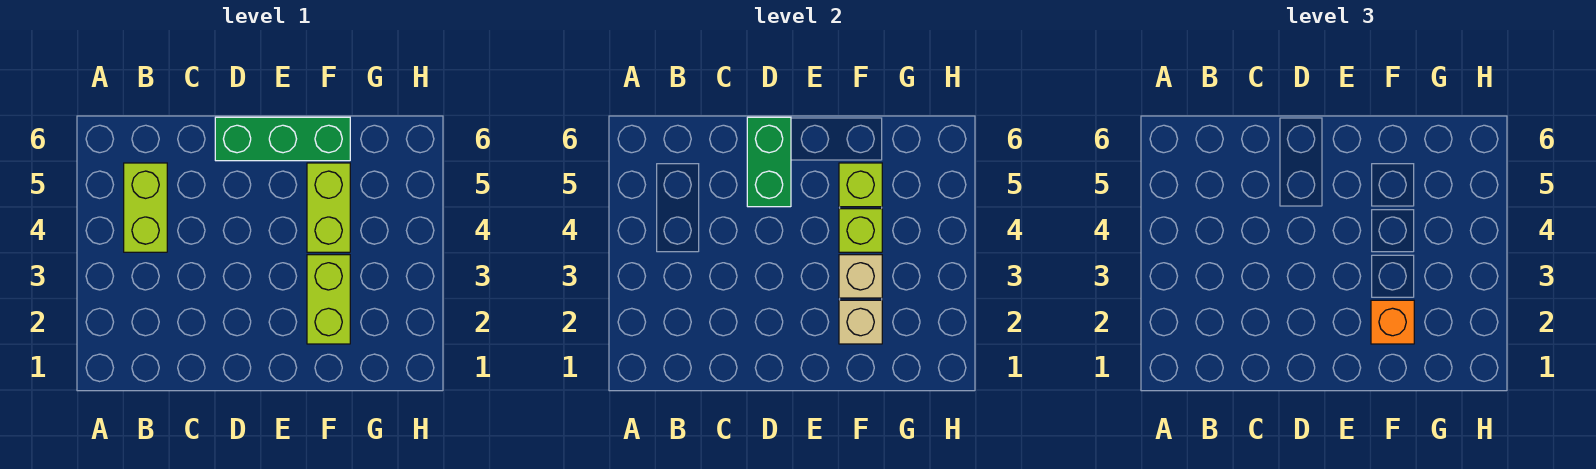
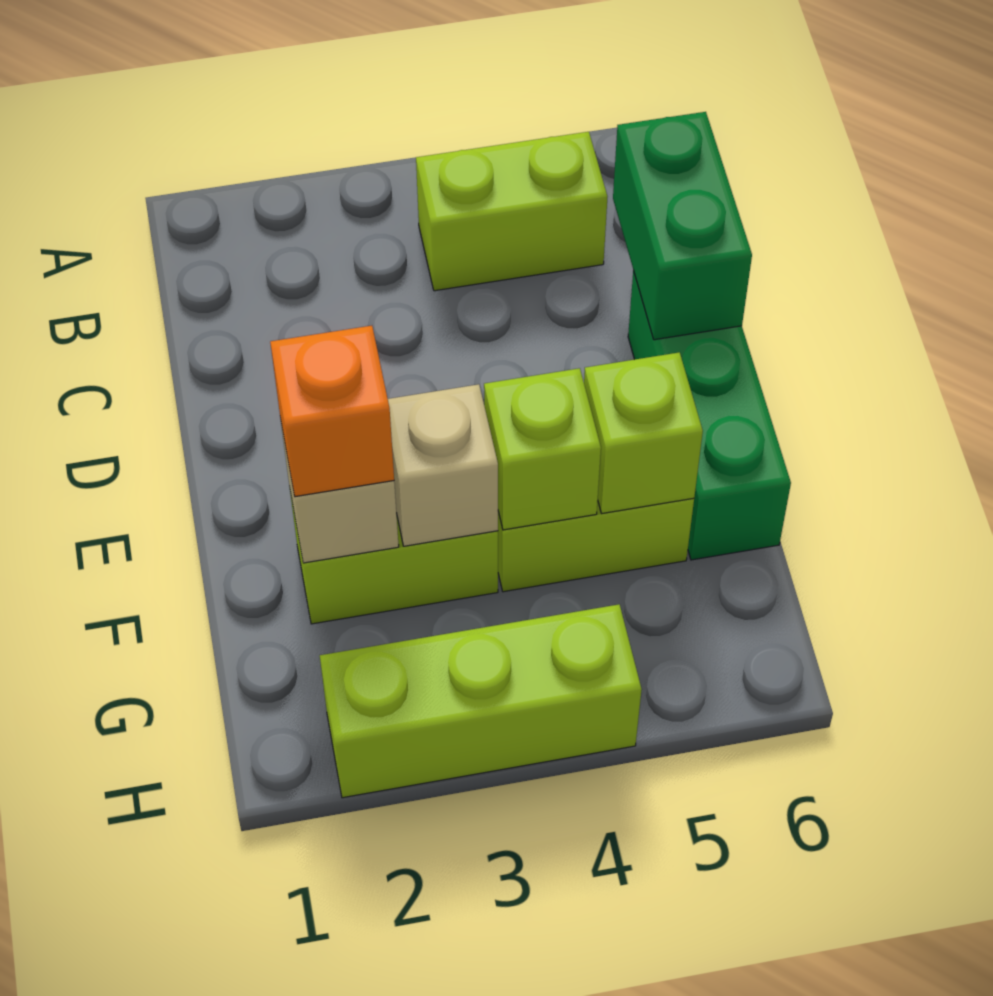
green 1x2 brick [747,117,791,207] -> green 1x2 brick turned to [613,112,752,340]
none -> lime 1x3 brick [320,604,642,798]

